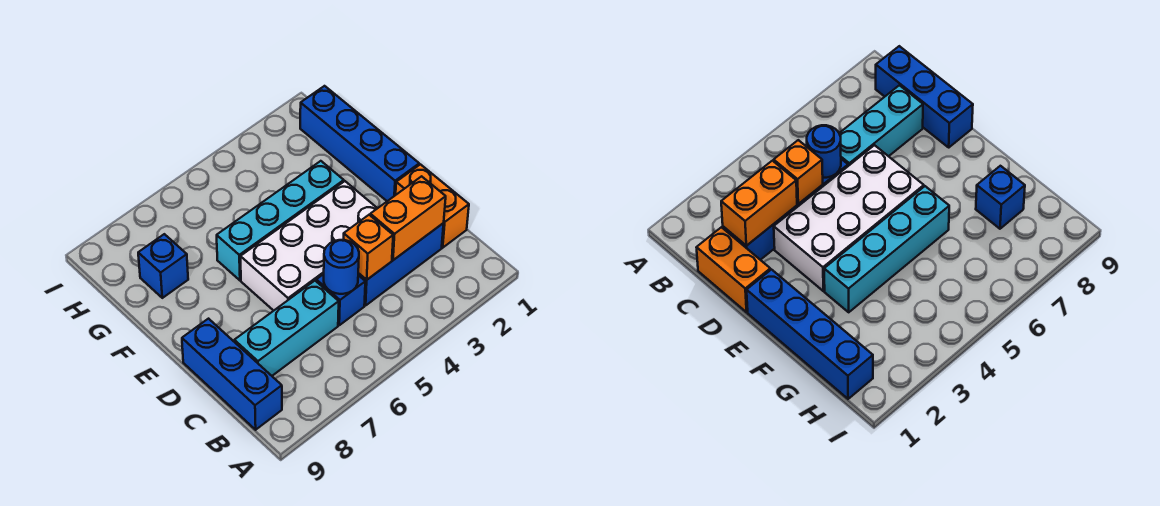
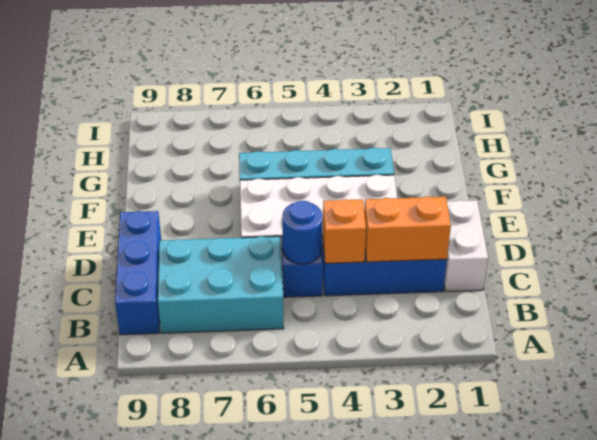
orange 1x2 brick [396,164,469,248] -> white 1x2 brick [444,200,488,291]
cyan 1x3 brick [234,281,339,376] -> cyan 2x3 brick [158,236,284,333]
blue 1x4 brick [300,86,419,201] -> none
blue 1x1 brick [138,234,188,298] -> none

